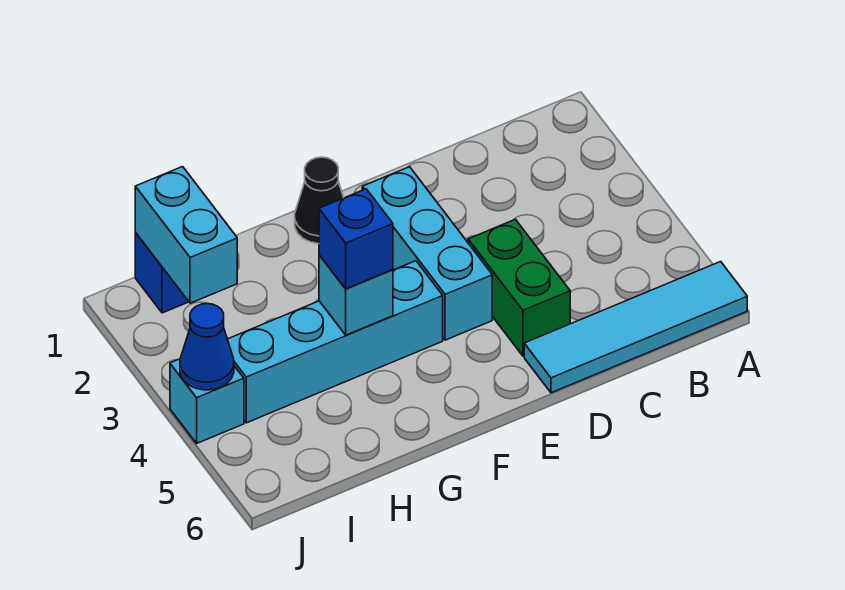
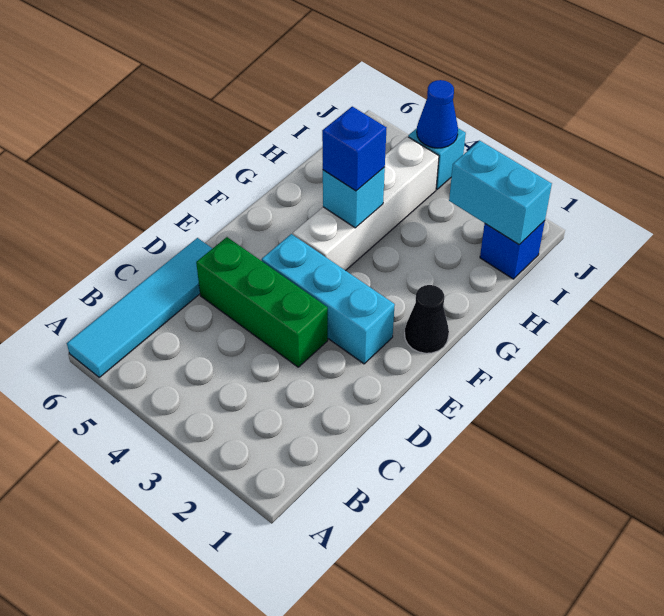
green 1x2 brick [468,219,570,356] -> green 1x3 brick [196,237,328,367]
cyan 1x4 brick [228,261,443,423] -> white 1x4 brick [293,137,439,271]

